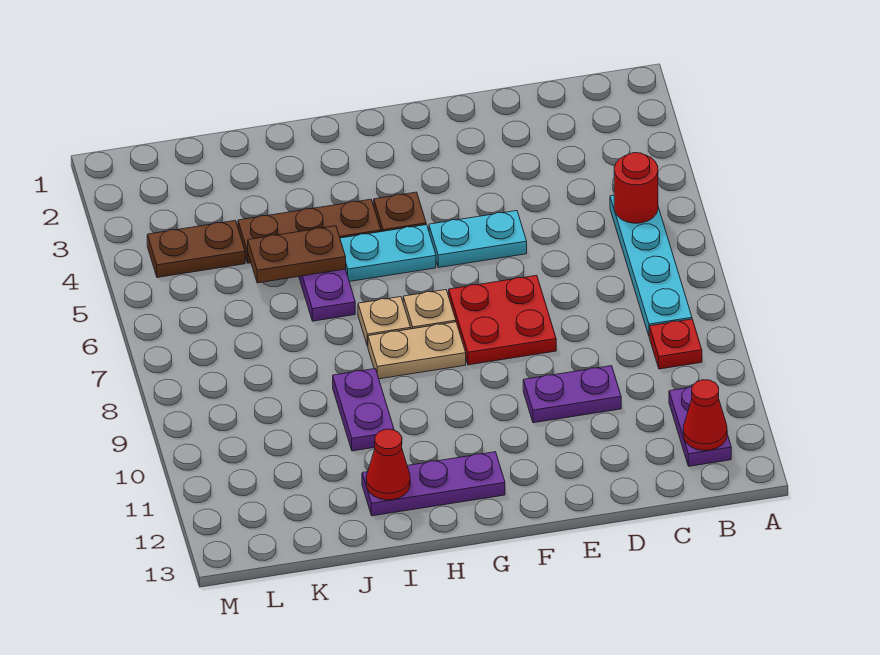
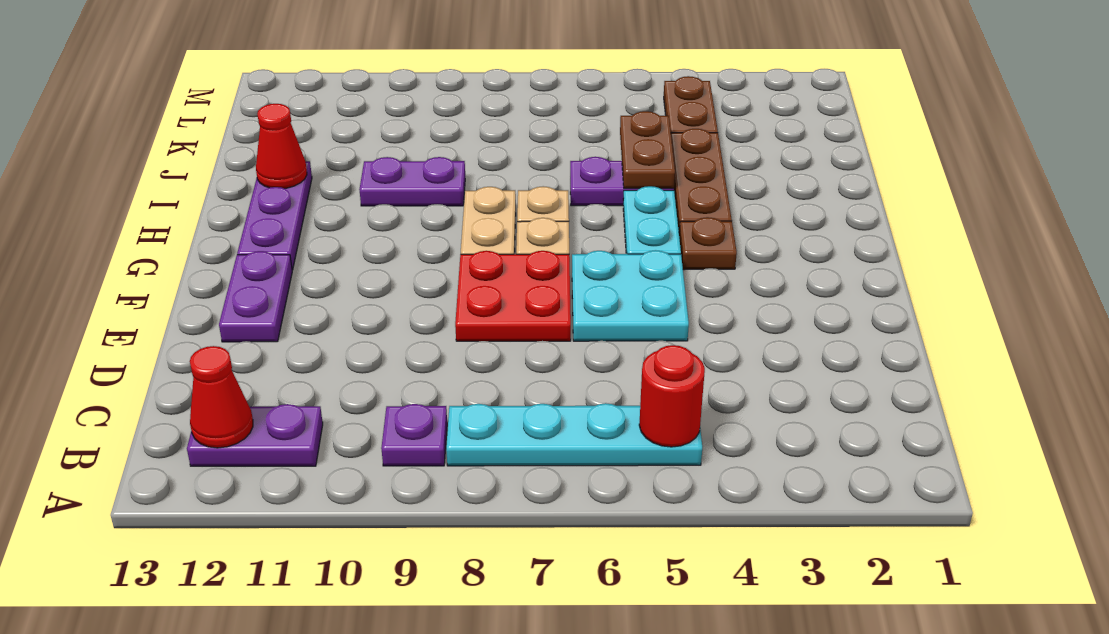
red 1x1 plate [649,319,702,369] -> purple 1x1 plate [381,404,447,466]
purple 1x2 plate [523,366,621,423] -> purple 1x2 plate moved to [219,251,292,342]
cyan 1x2 plate [429,211,527,268] -> cyan 2x2 plate [572,250,689,341]

